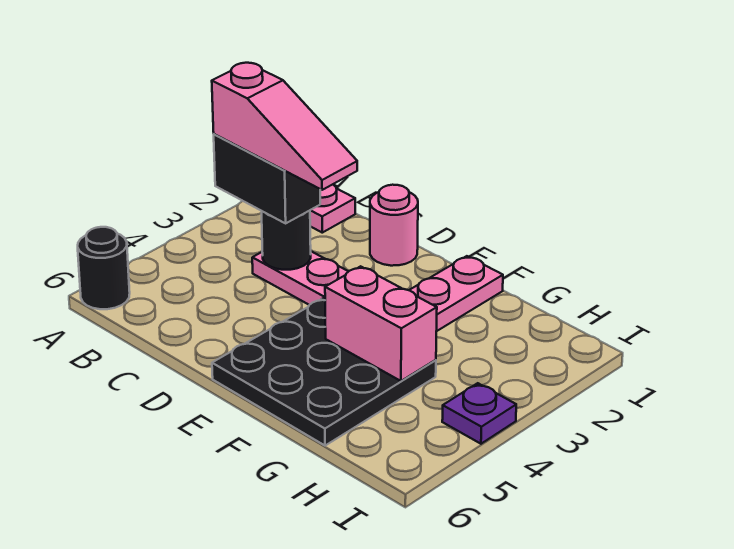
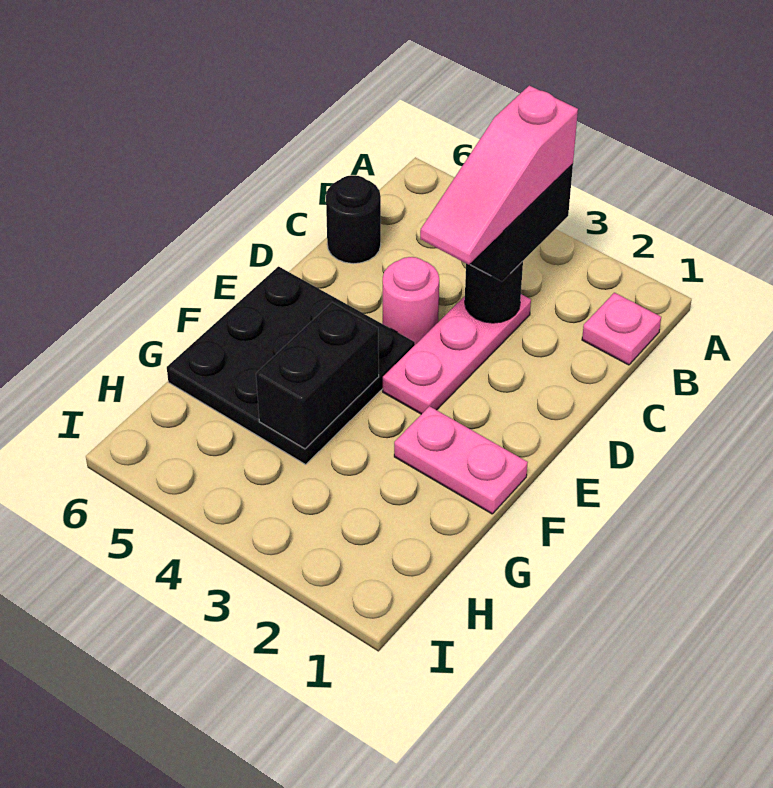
black 1x1 round brick [78,227,130,309] -> black 1x1 round brick moved to [326,175,381,264]
pink 1x1 round brick [370,185,418,266] -> pink 1x1 round brick moved to [383,257,439,344]
pink 1x2 brick [325,266,437,381] -> black 1x2 brick [256,302,379,449]
purple 1x1 plate [442,383,516,444] -> none

